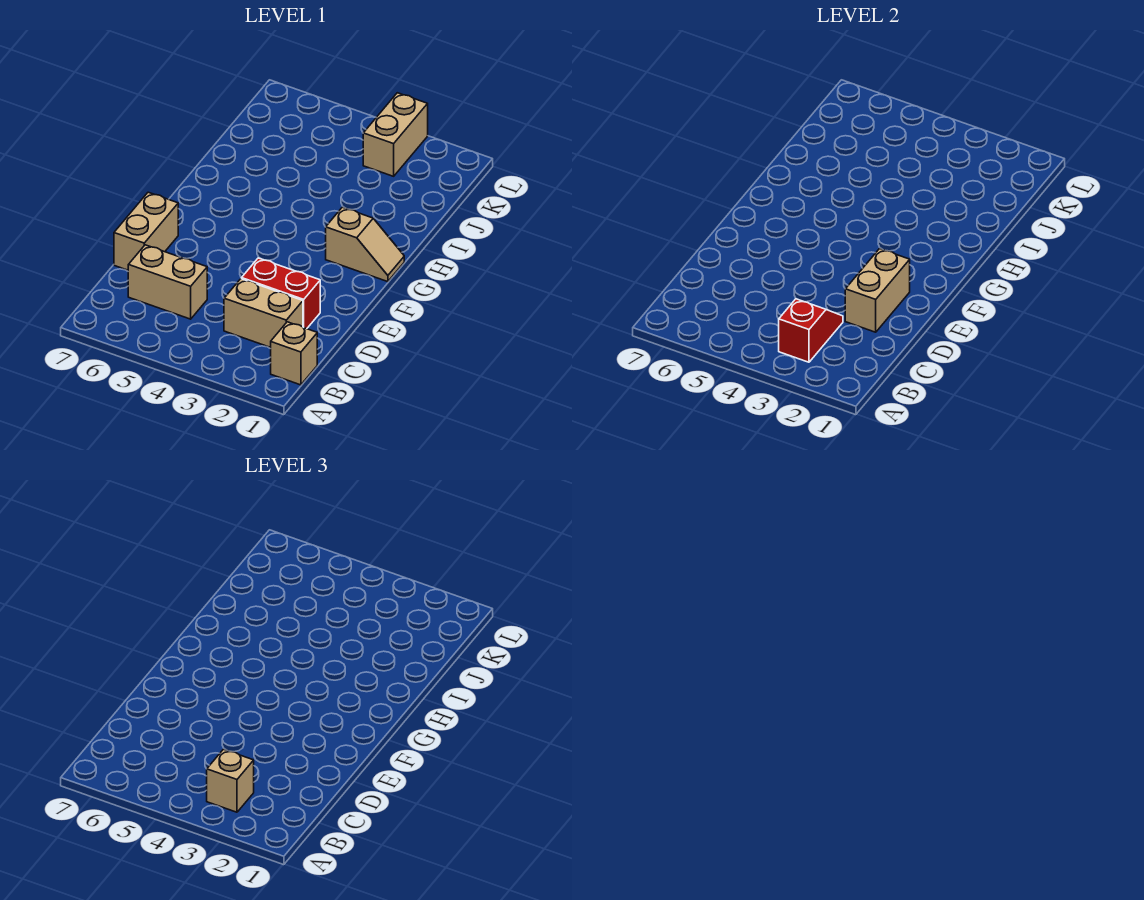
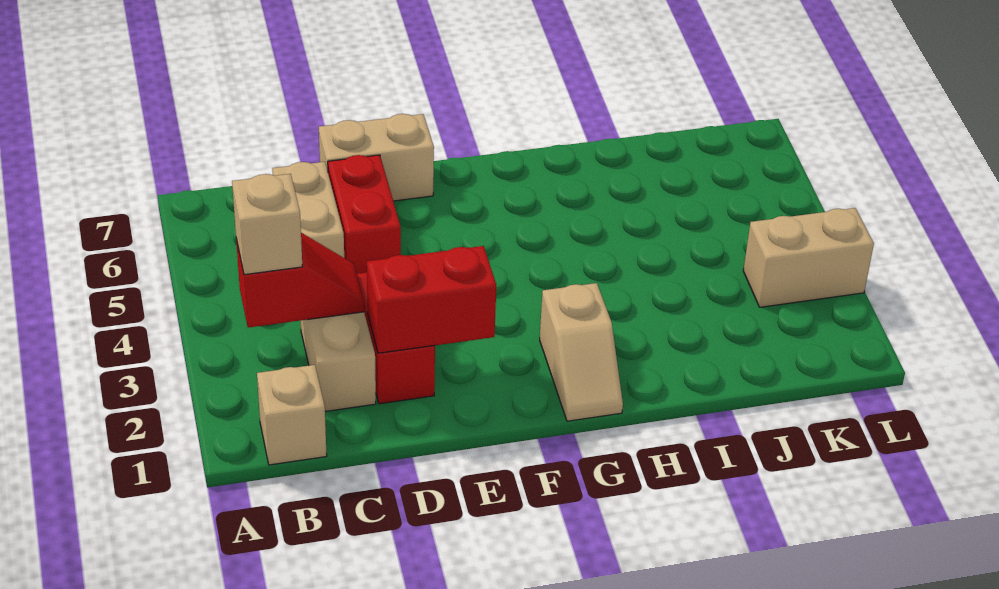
tan 1x2 brick [845,249,910,332] -> red 1x2 brick [367,246,496,353]
none -> red 1x2 brick [328,155,401,274]

